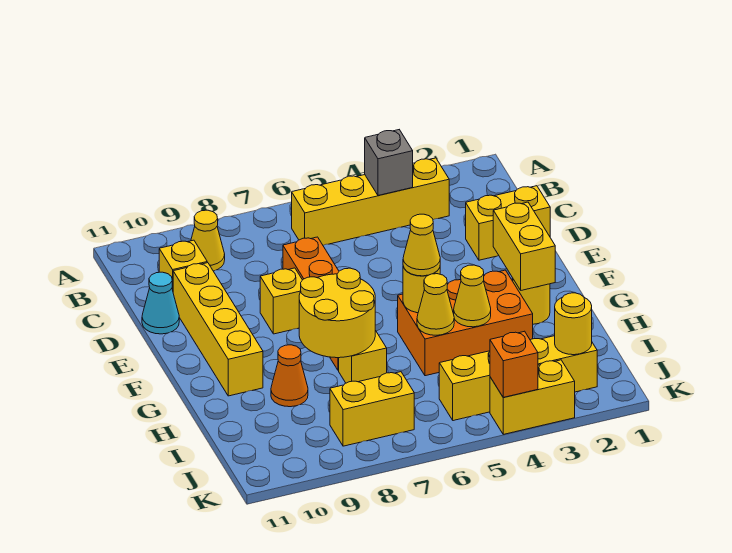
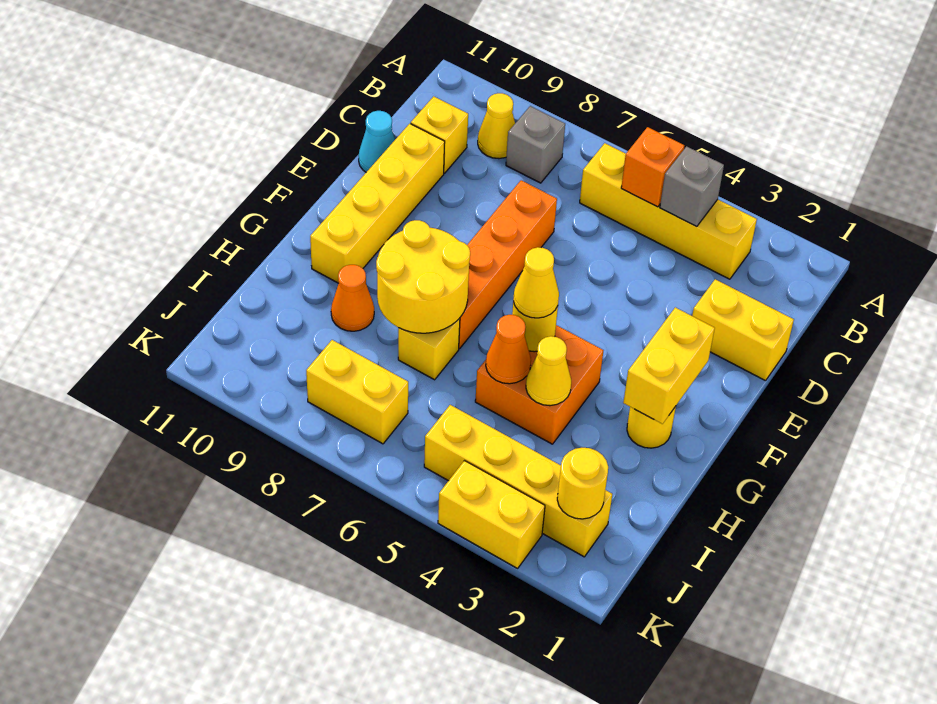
none -> grey 1x1 brick [506,106,565,183]
yellow 1x1 brick [260,268,302,334] -> none
orange 2x3 brick [398,270,533,376] -> orange 2x2 brick [475,325,603,444]
yellow 1x1 cone [417,274,454,335] -> orange 1x1 cone [486,315,531,384]
orange 1x1 brick [490,331,538,397] -> orange 1x1 brick moved to [621,127,684,207]

